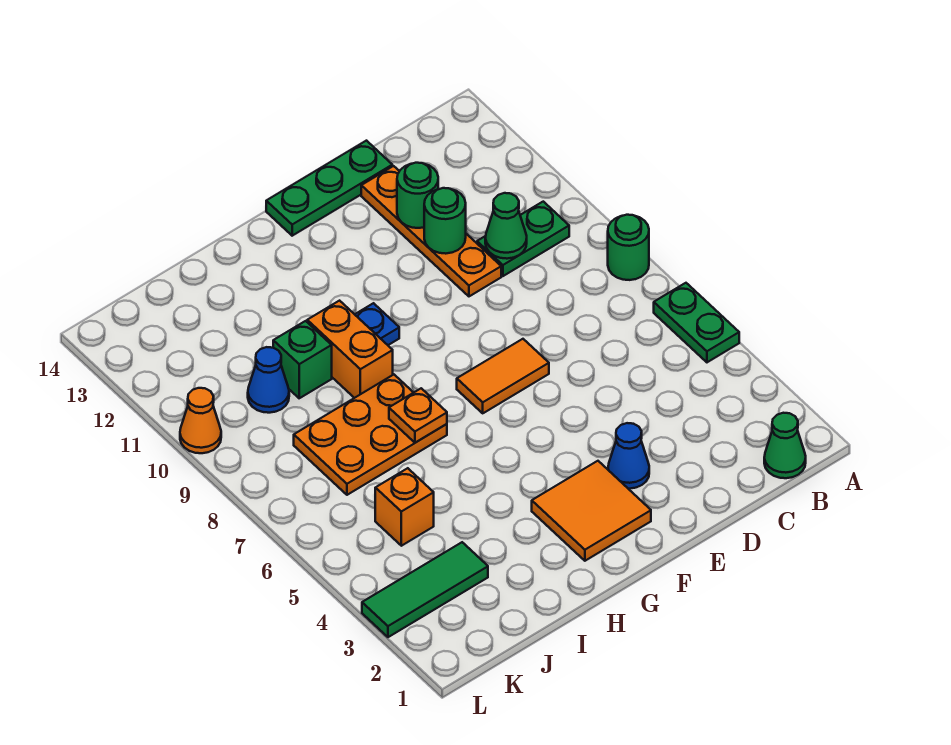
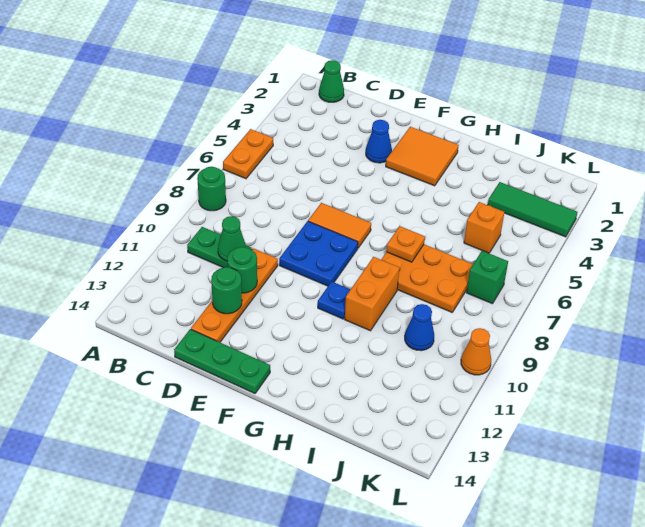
green 1x2 plate [654,283,739,362] -> orange 1x2 plate [223,129,273,179]
none -> blue 2x2 plate [279,221,358,286]
green 1x1 brick [273,321,332,398] -> green 1x1 brick moved to [466,251,508,304]

